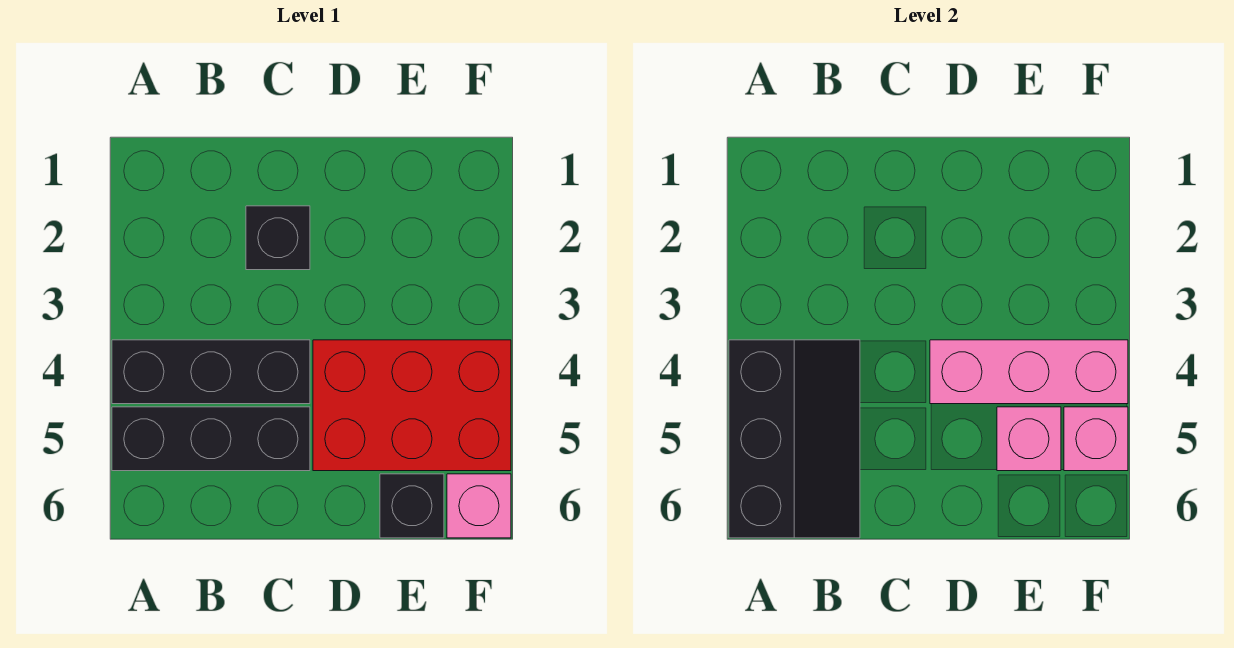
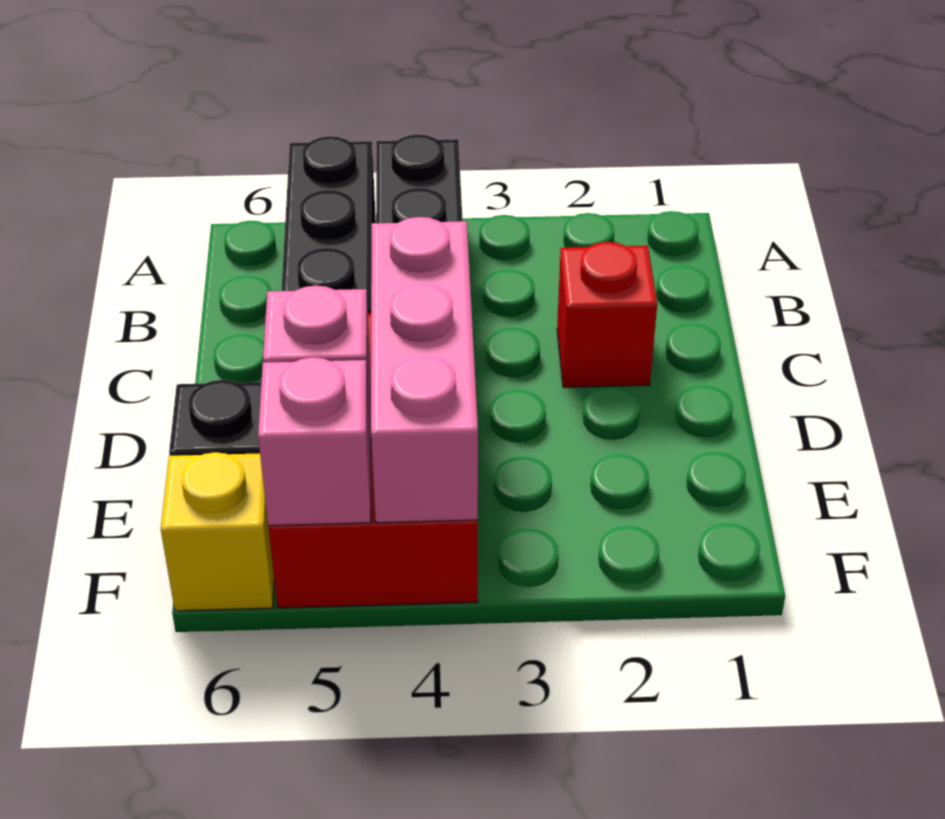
black 2x3 slope [729,340,860,538] -> none
black 1x1 brick [246,206,310,270] -> red 1x1 brick [557,242,657,387]
pink 1x1 brick [447,474,511,538] -> yellow 1x1 brick [161,452,274,611]

